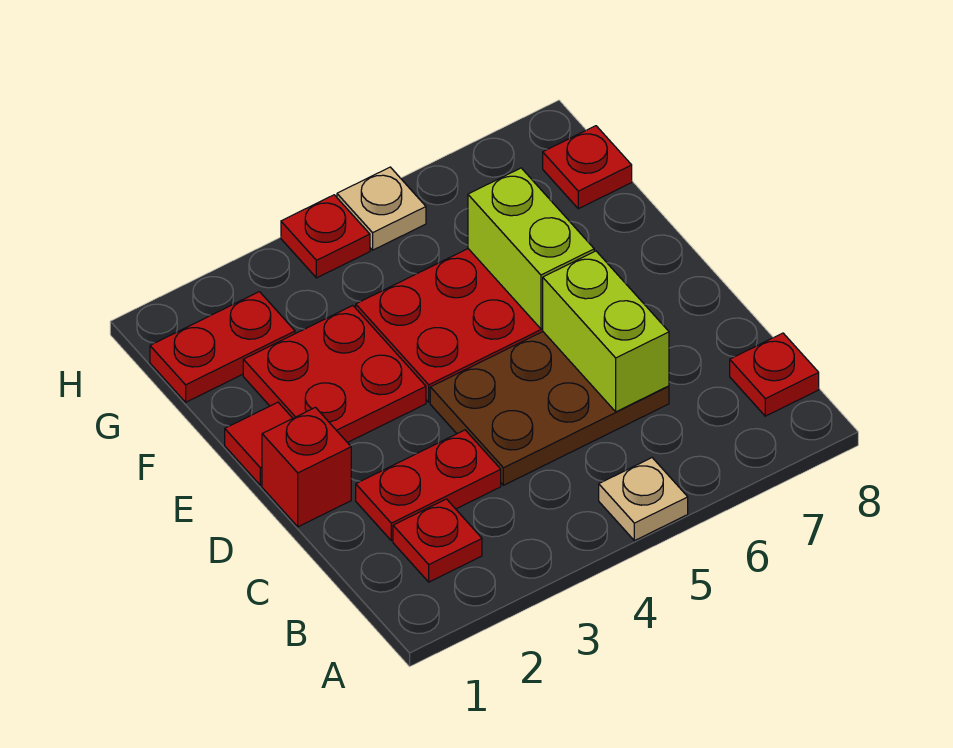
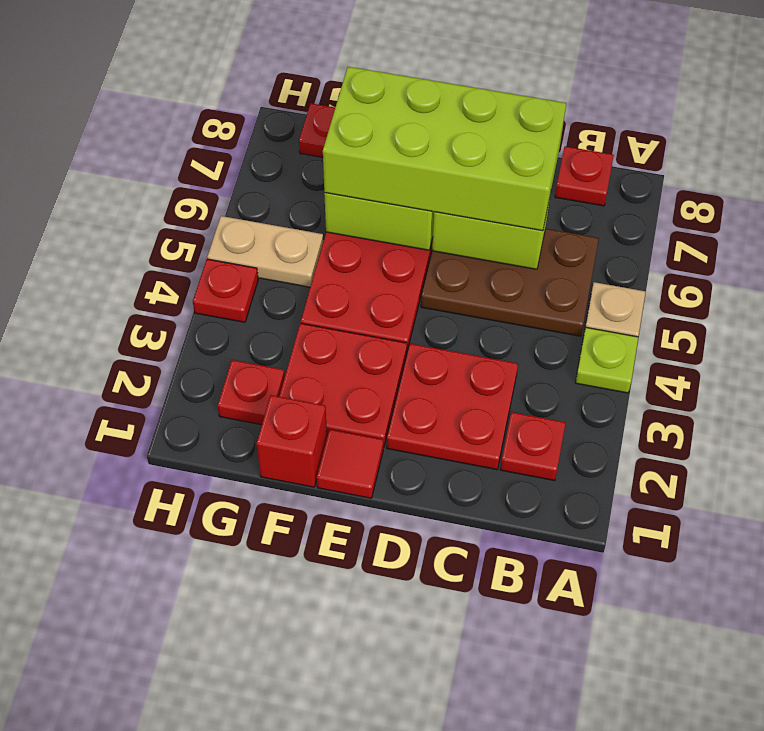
none -> lime 1x1 plate [575,327,638,393]
red 1x2 plate [356,430,501,541] -> red 2x2 plate [387,344,518,470]
brown 2x3 plate [430,332,669,485] -> brown 2x3 plate turned to [421,229,599,336]
none -> lime 2x4 brick [323,67,566,231]
red 1x1 brick [262,407,351,527] -> red 1x1 brick moved to [256,395,327,487]
red 1x2 plate [150,292,295,402] -> red 1x1 plate [218,360,285,425]
tan 1x1 plate [337,167,426,250] -> tan 1x2 plate [207,216,323,287]

